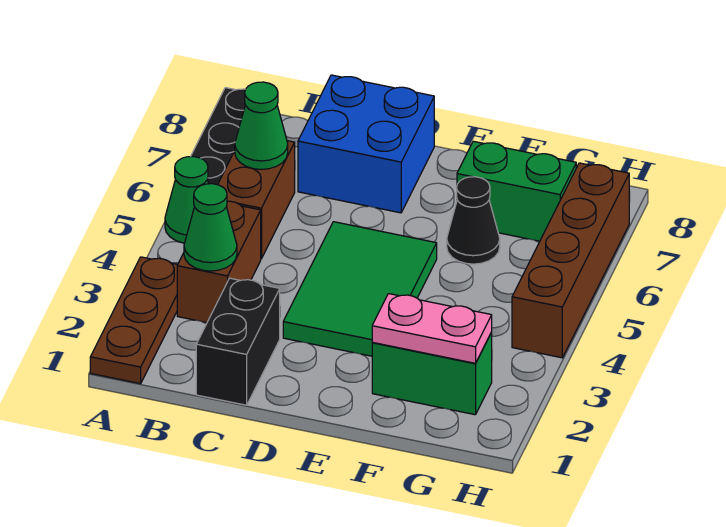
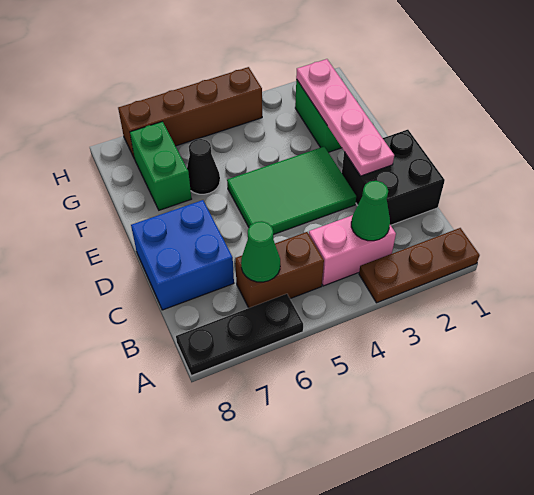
green 1x1 cone [165,157,208,243] -> none
brown 1x2 brick [177,201,261,322] -> pink 1x2 brick [309,215,396,286]
black 1x2 brick [196,278,280,405] -> black 2x2 brick [342,130,445,225]
pink 1x2 plate [372,294,492,363] -> pink 1x4 plate [296,59,394,176]

